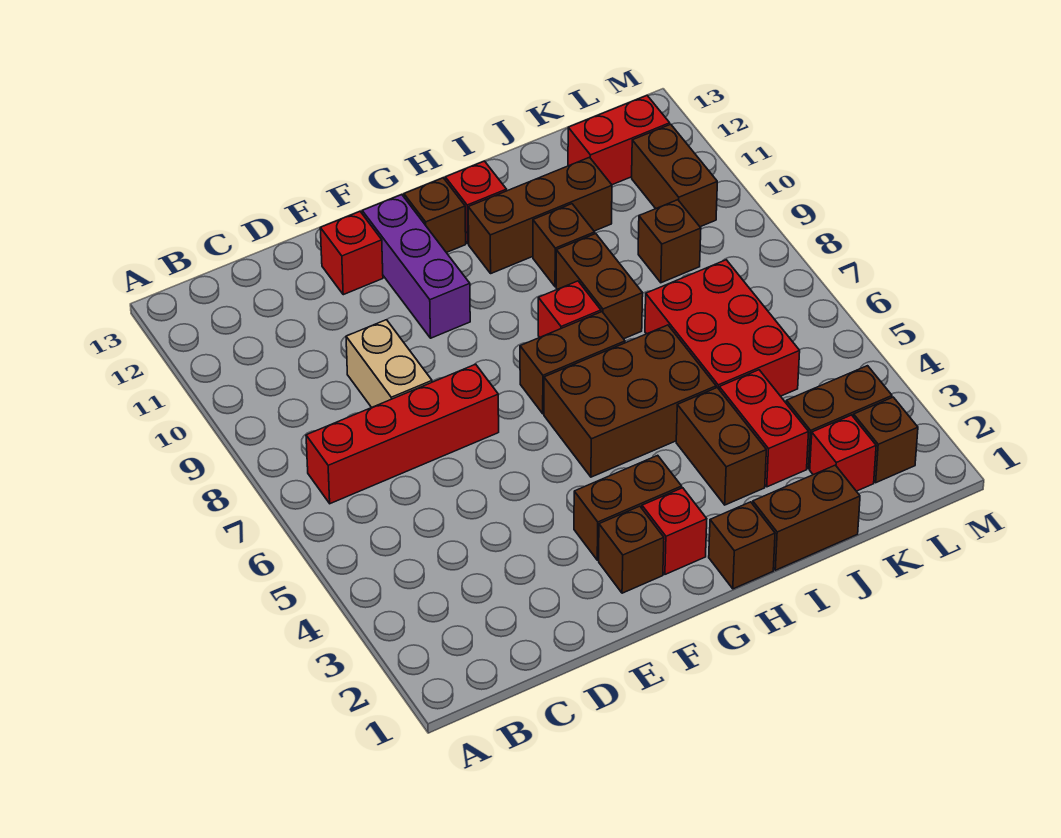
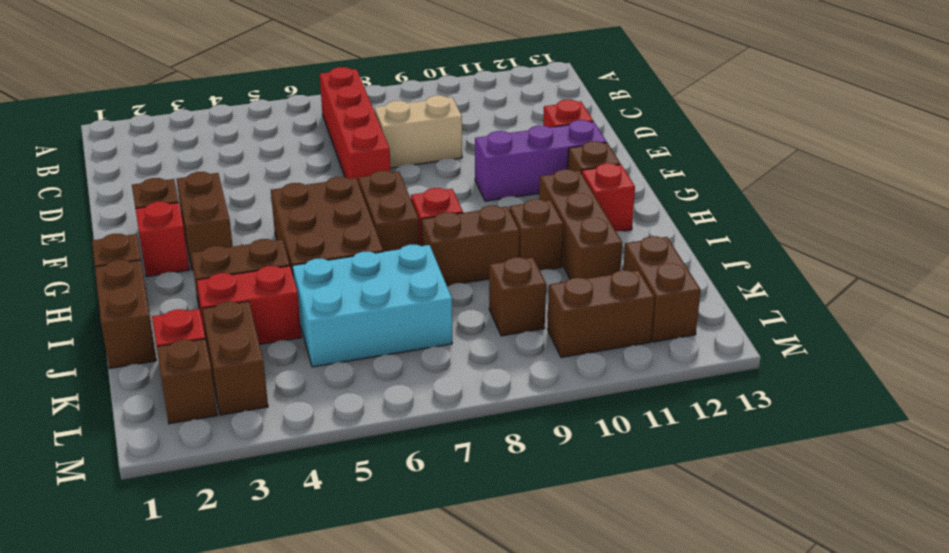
red 2x3 brick [645,260,800,396] -> cyan 2x3 brick [292,245,452,367]
red 1x2 brick [568,96,670,185] -> brown 1x2 brick [623,236,701,342]

